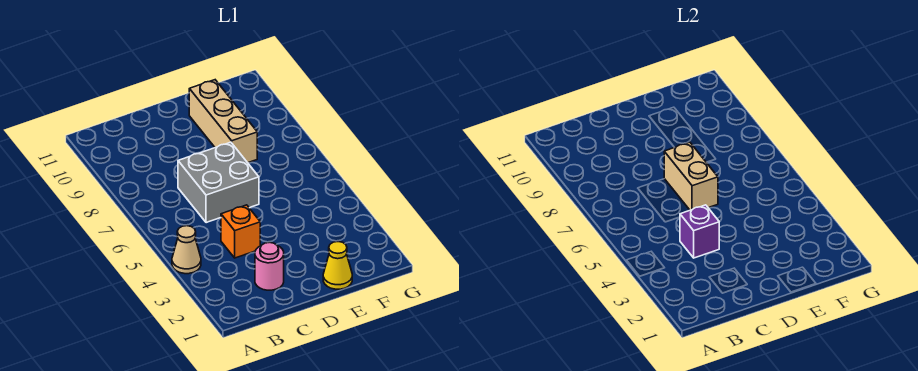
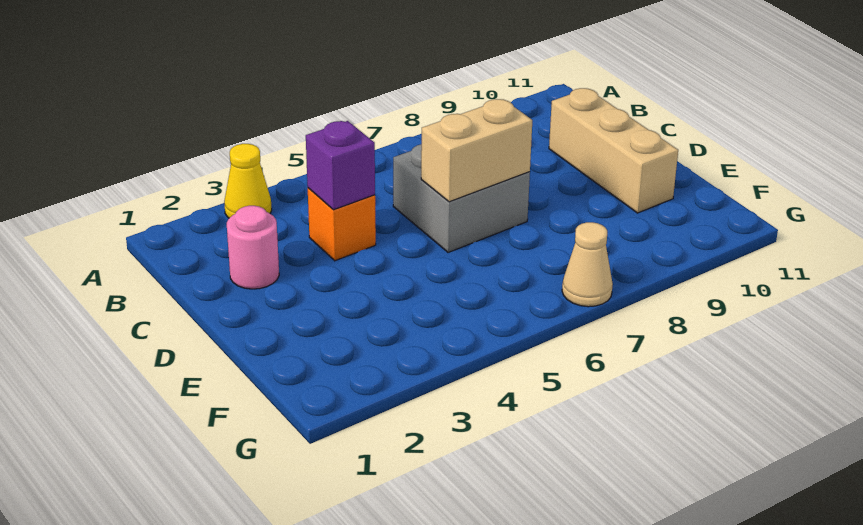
tan 1x1 cone [172,226,201,274] -> tan 1x1 cone moved to [562,222,613,307]
yellow 1x1 cone [323,242,352,289] -> yellow 1x1 cone moved to [224,144,272,218]
tan 1x3 brick [189,80,257,163] -> tan 1x3 brick turned to [549,88,678,213]

